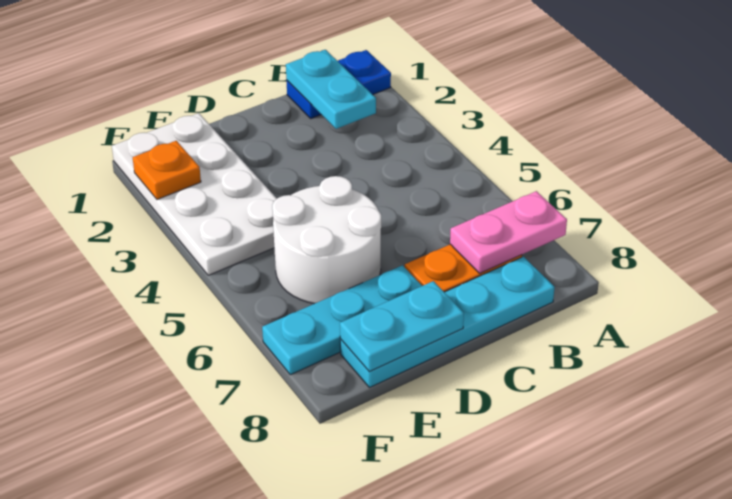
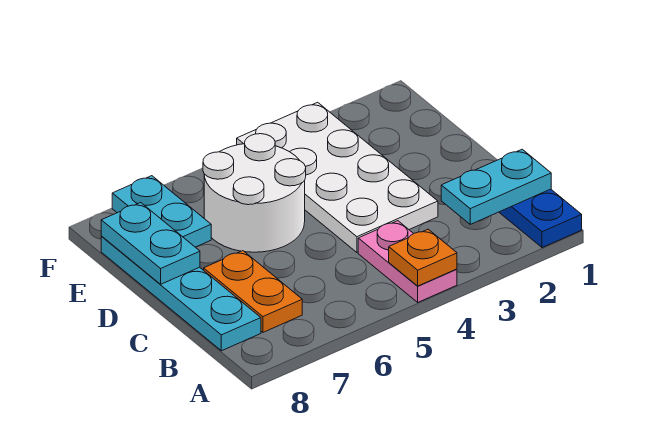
pink 1x2 plate [450,191,567,273] -> pink 1x2 plate moved to [358,221,457,302]
cyan 1x3 plate [262,265,422,375] -> cyan 1x2 plate [112,176,211,247]
white 2x4 plate [112,113,277,275] -> white 2x4 plate turned to [237,102,438,252]
orange 1x1 plate [133,141,201,199] -> orange 1x1 plate moved to [389,229,457,286]

